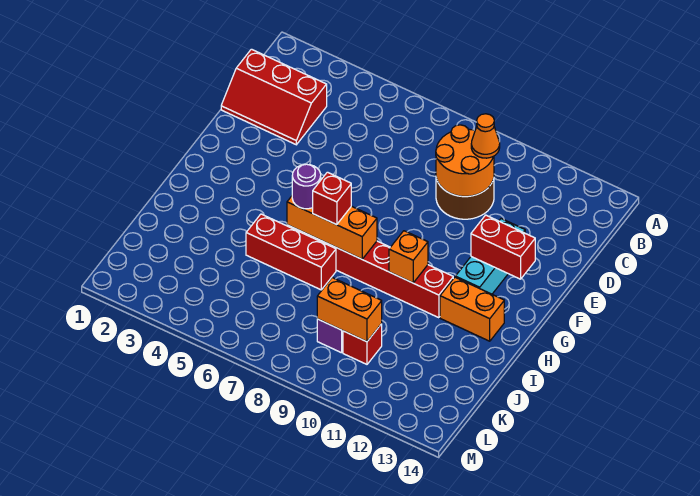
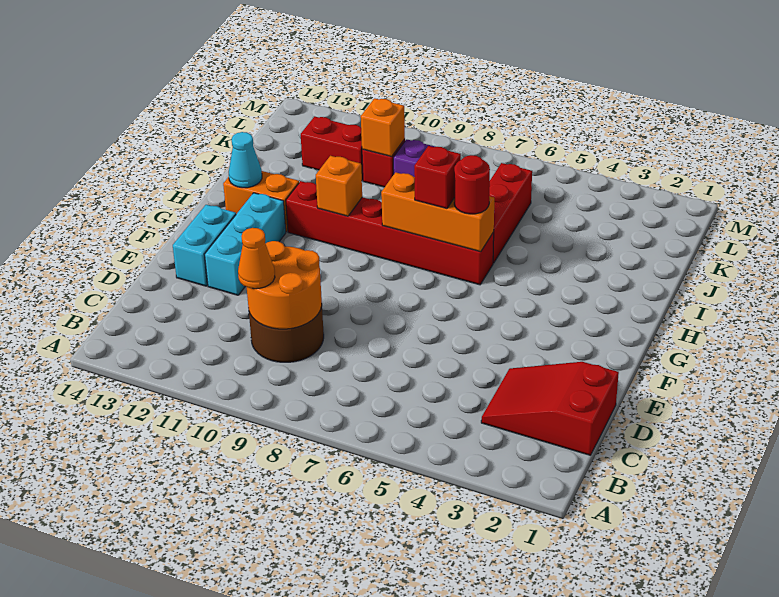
red 2x3 slope [221,49,327,145] -> red 2x3 slope turned to [481,362,619,455]
none -> cyan 1x2 brick [173,205,236,286]
red 1x2 brick [471,215,535,279] -> red 1x2 brick moved to [301,116,363,180]
purple 1x1 round brick [292,164,321,209] -> red 1x1 round brick [454,155,490,214]
none -> cyan 1x1 cone [229,132,262,188]
red 1x3 brick [246,214,336,290] -> red 1x3 brick turned to [489,163,532,263]
orange 1x2 brick [317,278,382,342] -> orange 1x1 brick [361,98,405,157]

